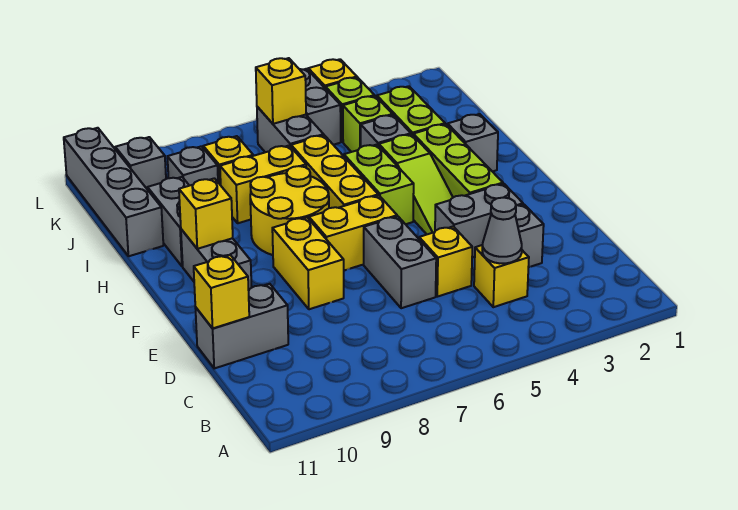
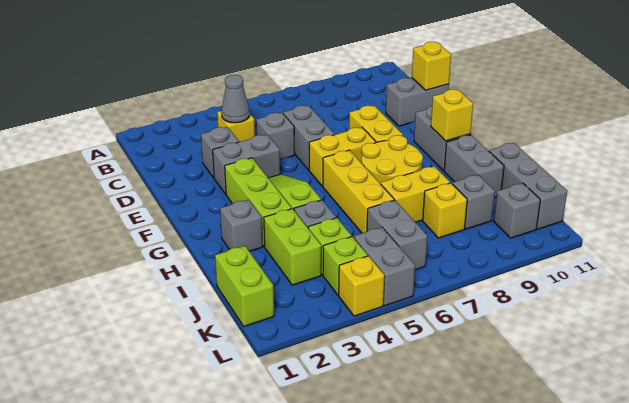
yellow 1x1 brick [419,226,472,297] -> grey 1x1 brick [256,112,295,160]
lime 1x2 brick [344,145,414,224] -> lime 1x2 brick moved to [215,246,274,326]
grey 1x4 brick [64,128,163,256] -> grey 1x3 brick [489,143,567,229]
yellow 1x1 brick [256,58,306,124] -> none

